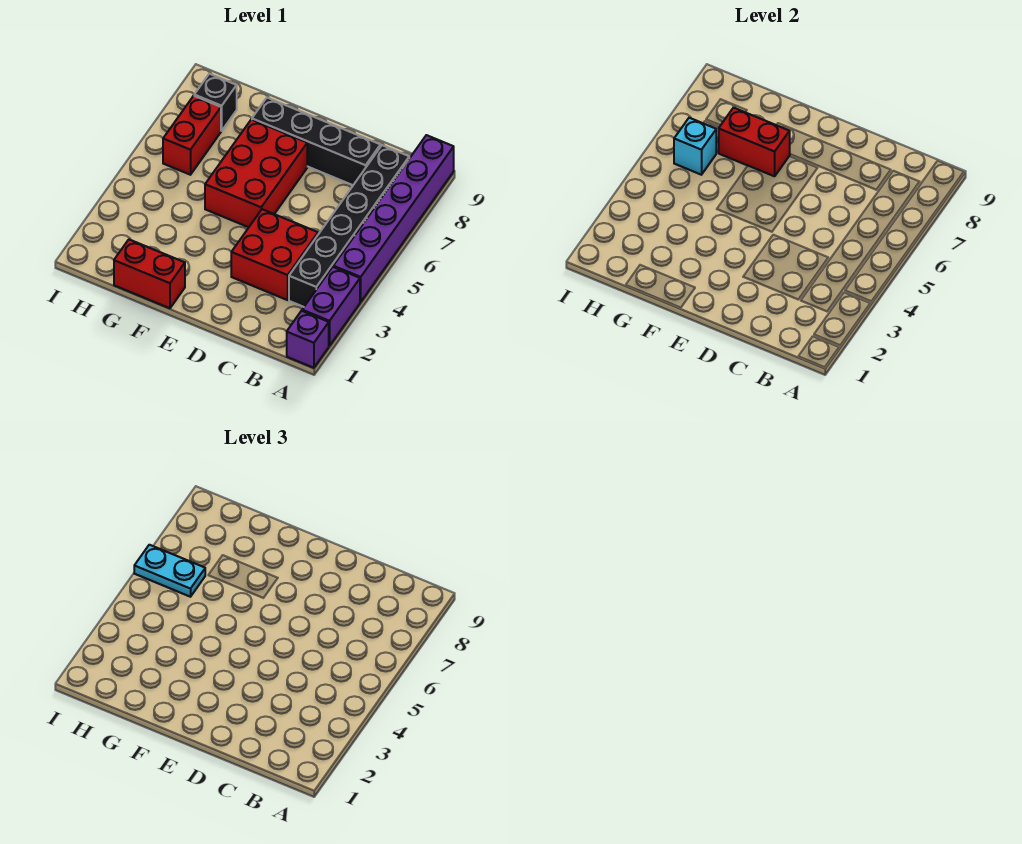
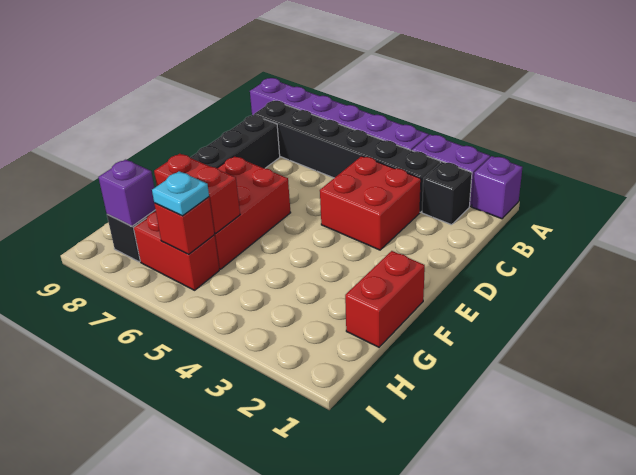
none -> black 1x1 brick [422,162,472,225]
red 2x3 brick [205,120,307,227] -> red 2x3 brick turned to [214,156,291,269]
red 1x2 brick [719,108,790,176] -> red 1x2 brick turned to [154,154,240,234]
cyan 1x1 brick [674,118,716,175] -> red 1x1 brick [154,197,214,254]
cyan 1x2 plate [134,545,205,597] -> cyan 1x1 plate [152,171,209,216]
none -> purple 1x1 brick [98,160,155,226]

